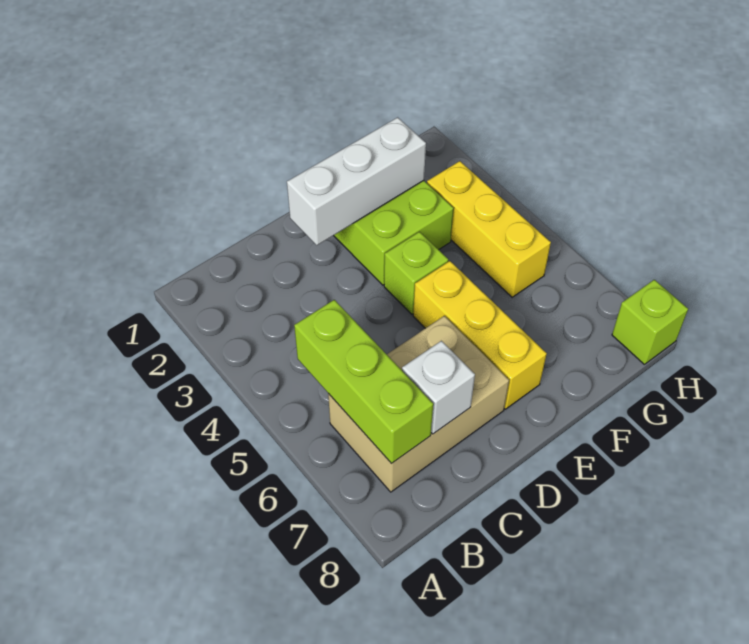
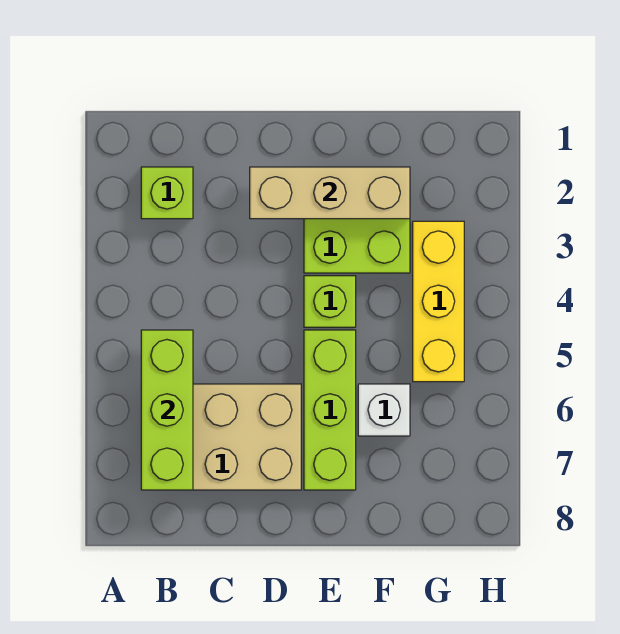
white 1x1 brick [402,341,475,434] -> white 1x1 brick moved to [358,384,410,436]
white 1x3 brick [287,117,426,245] -> tan 1x3 brick [250,167,410,219]
yellow 1x3 brick [413,261,547,409] -> lime 1x3 brick [304,330,356,490]
lime 1x1 brick [612,280,688,364] -> lime 1x1 brick moved to [141,167,193,219]

